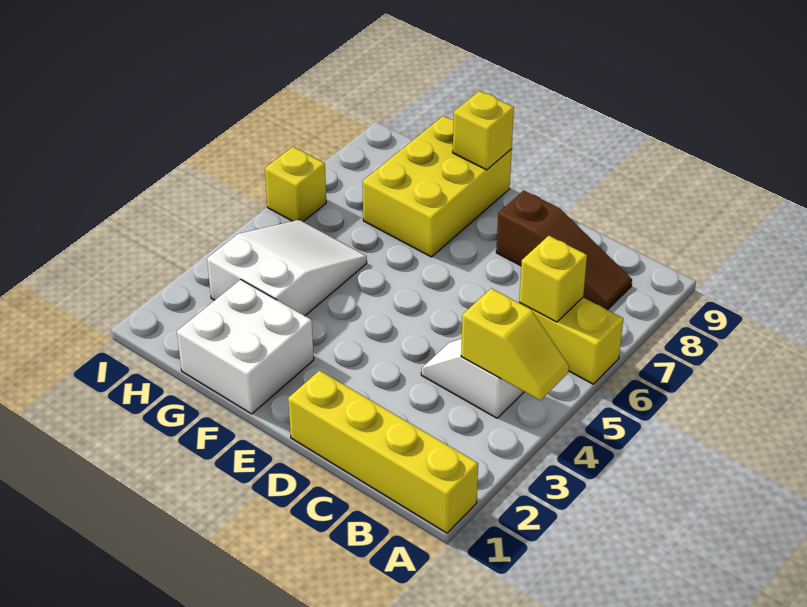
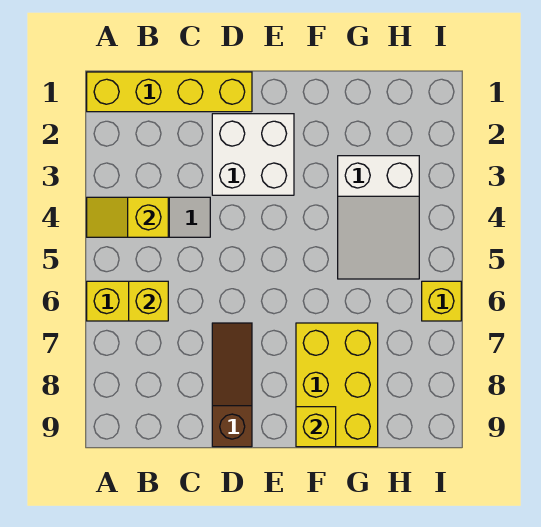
brown 1x3 slope [496,191,632,310] -> brown 1x3 slope turned to [212,323,252,447]
white 2x2 brick [177,280,314,414] -> white 2x2 brick moved to [212,114,294,195]

